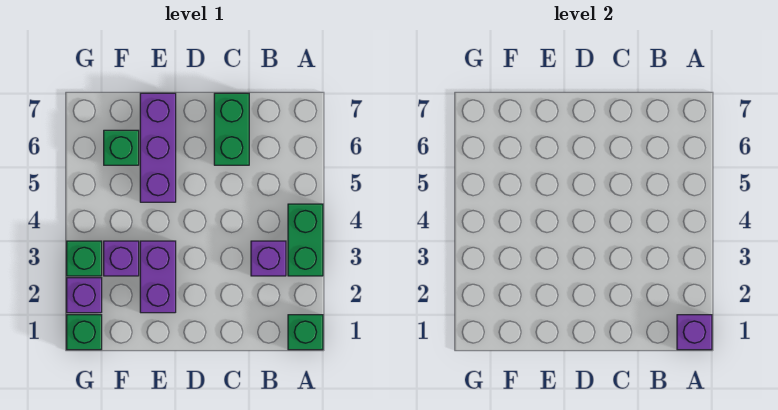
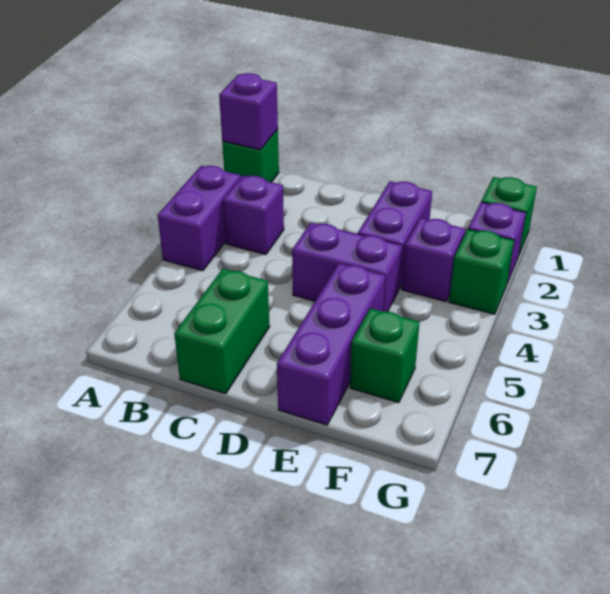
green 1x2 brick [288,204,323,276] -> purple 1x2 brick [158,166,241,271]
none -> purple 1x2 brick [292,223,402,312]

